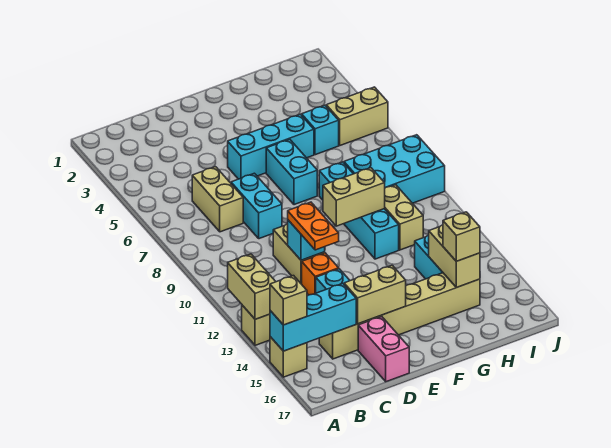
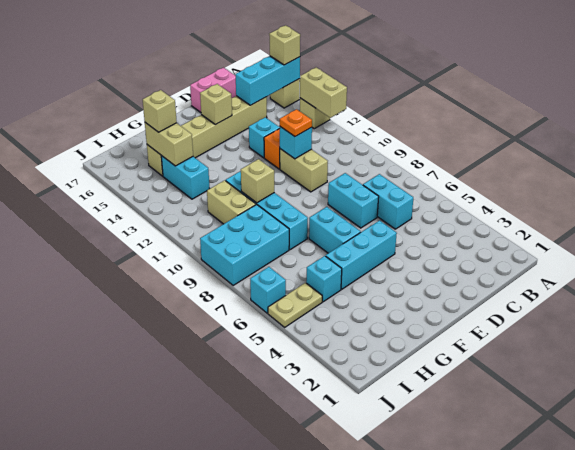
tan 1x2 brick [192,167,243,232] -> cyan 1x2 brick [363,174,413,229]
orange 1x2 plate [288,202,339,250] -> orange 1x1 plate [280,109,312,137]
tan 1x2 brick [344,265,406,324] -> tan 1x1 brick [200,84,232,125]
pink 1x2 brick [358,316,409,382] -> pink 1x2 brick turned to [190,68,236,112]
tan 1x2 brick [323,168,385,226] -> tan 1x1 brick [241,159,274,203]
tan 1x2 brick [326,87,388,145] -> tan 1x2 plate [268,283,322,327]
none -> cyan 1x1 brick [250,267,286,313]

